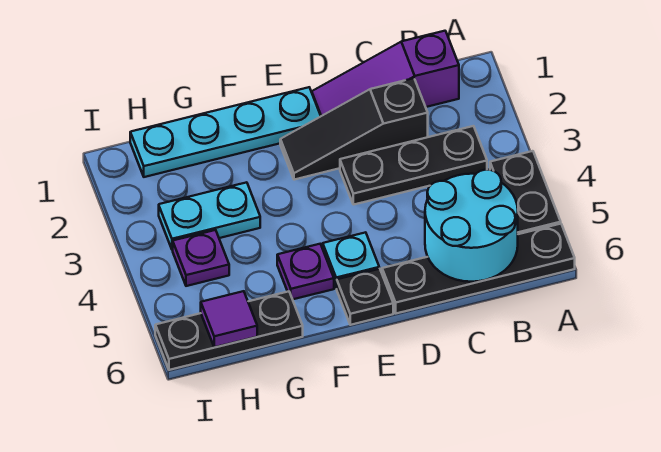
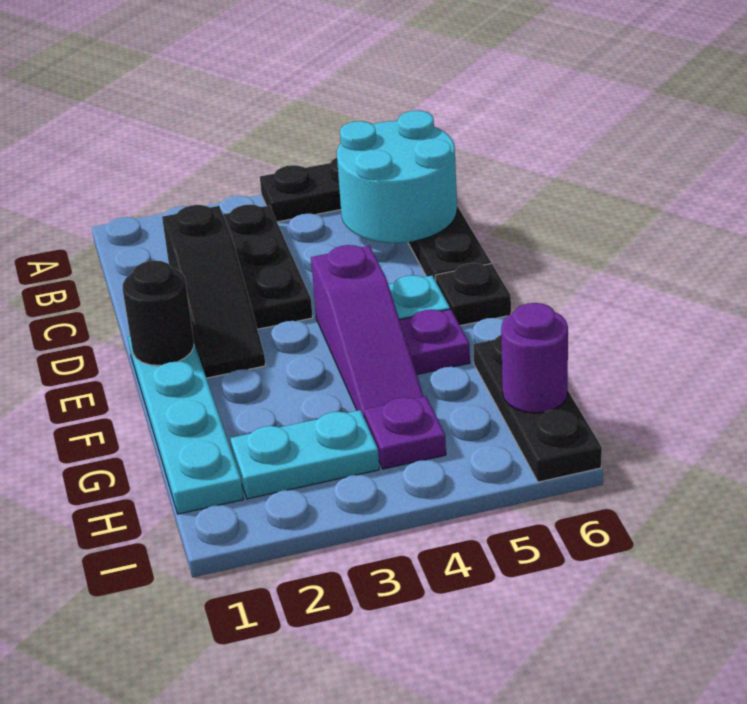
purple 1x3 slope [312,31,459,116] -> purple 1x3 slope moved to [311,245,424,416]
none -> black 1x1 round brick [123,261,194,365]
cyan 1x2 plate [159,182,260,250] -> cyan 1x2 plate turned to [230,410,379,499]
purple 1x1 tile [201,291,257,347] -> purple 1x1 round brick [501,303,568,413]

